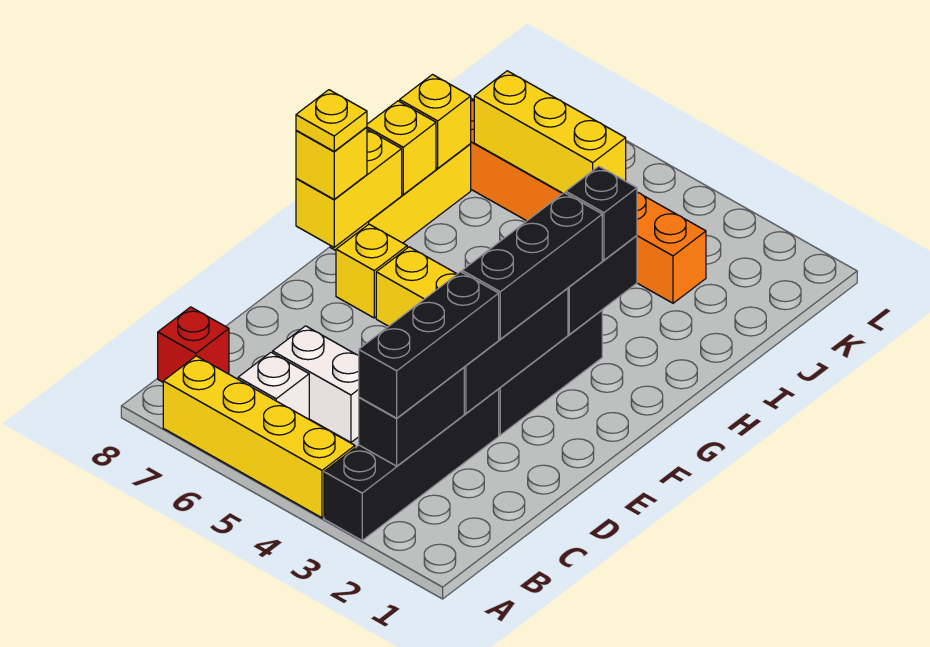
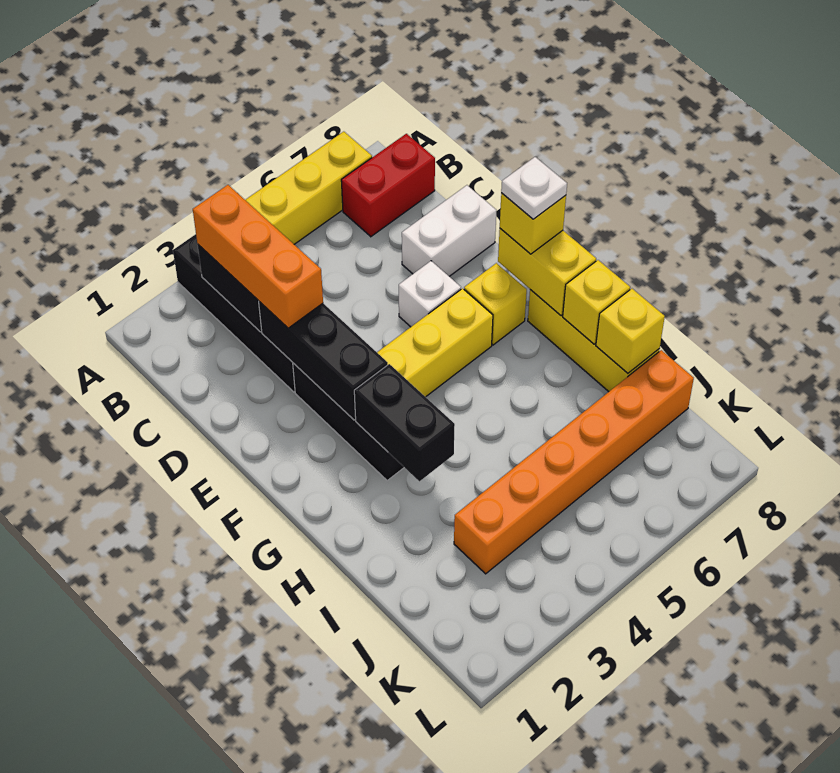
black 1x3 brick [359,272,499,418] -> orange 1x3 brick [193,185,323,328]
white 1x1 brick [238,352,309,419] -> white 1x1 brick moved to [399,261,461,327]
red 1x1 brick [158,307,229,382] -> red 1x2 brick [341,134,435,237]
white 1x2 brick [273,326,359,442] -> white 1x2 brick moved to [402,185,496,276]
black 1x3 brick [462,193,602,339] -> none
yellow 1x1 plate [296,90,367,151] -> white 1x1 plate [501,157,567,219]
black 1x1 brick [566,166,637,260] -> none
yellow 1x3 brick [474,71,626,193] -> none

